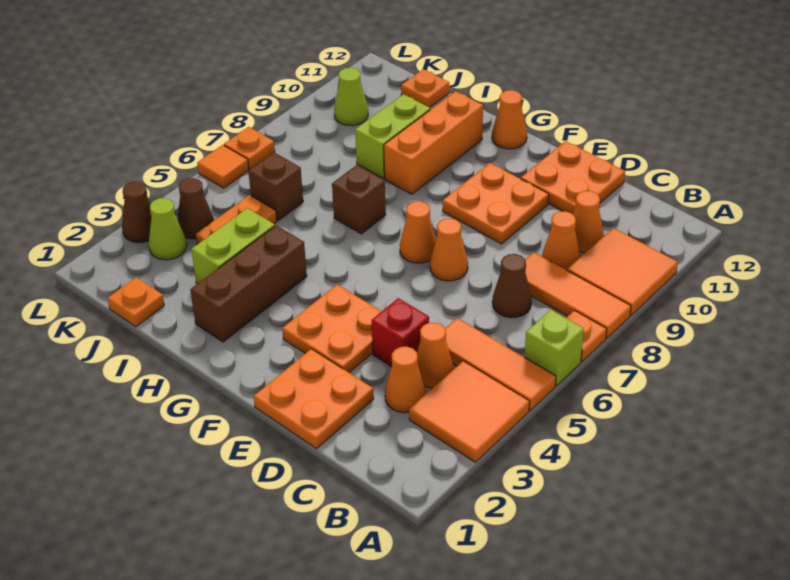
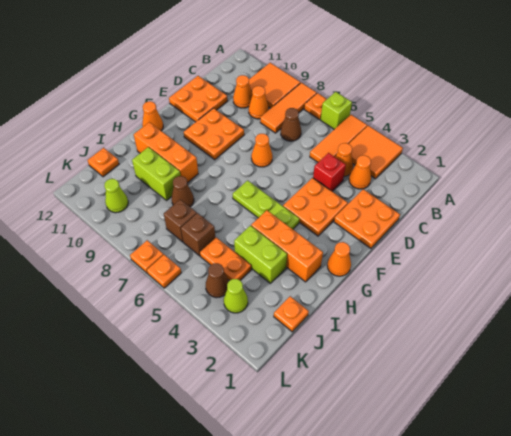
orange 1x1 cone [400,201,436,263] -> orange 1x1 cone moved to [327,242,351,276]
none -> lime 1x3 plate [233,180,299,229]
brown 1x3 brick [190,225,307,342] -> orange 1x3 brick [251,210,323,282]
brown 1x1 brick [332,165,386,234] -> brown 1x1 brick moved to [164,199,197,242]
brown 1x1 cone [122,182,151,243] -> brown 1x1 cone moved to [172,176,194,207]
orange 1x1 tile [197,145,249,188] -> orange 1x1 plate [147,255,181,288]

